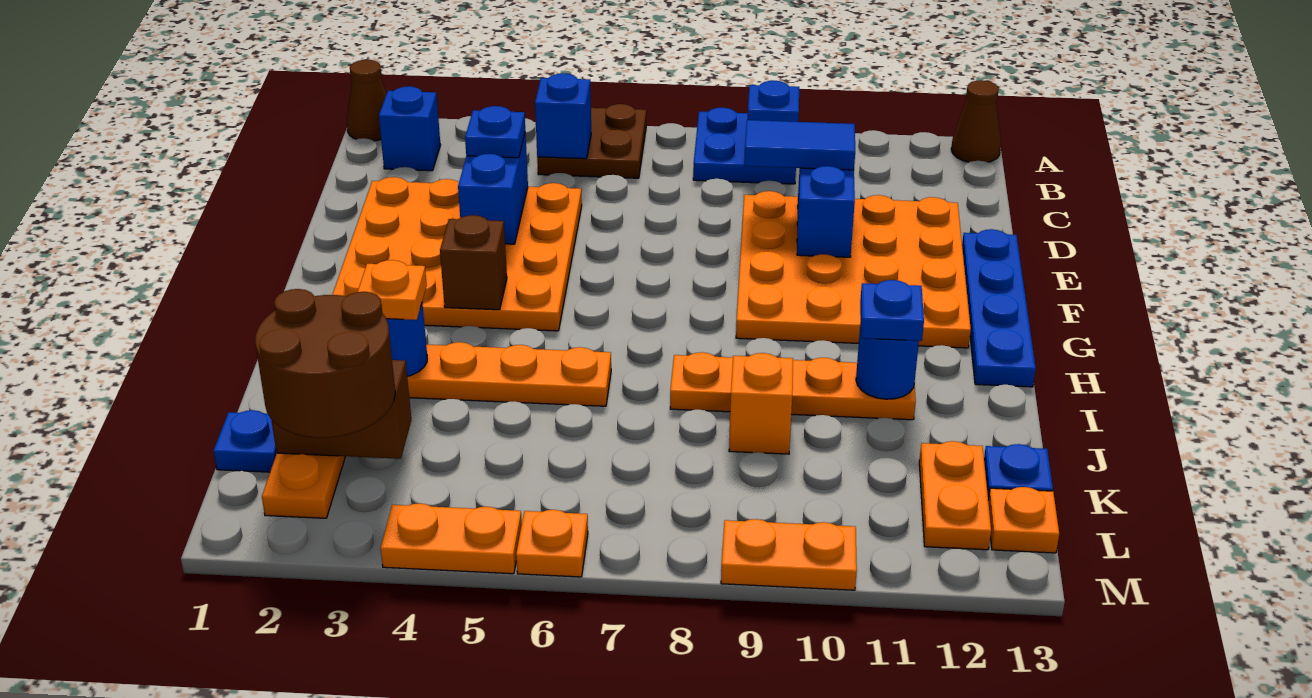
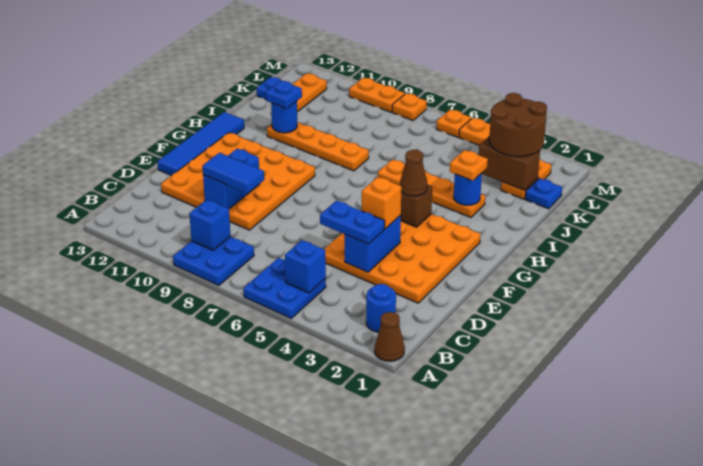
brown 2x2 plate [537,104,646,178] -> blue 2x2 plate [243,258,326,318]
brown 1x1 cone [951,80,1001,162] -> brown 1x1 cone moved to [400,150,427,196]
blue 1x1 brick [379,86,440,171] -> blue 1x1 round brick [366,284,396,332]
blue 1x1 plate [465,106,525,158] -> blue 1x2 plate [320,201,385,244]
blue 1x4 plate [962,229,1036,387] -> blue 1x4 tile [157,112,244,176]
orange 1x1 brick [729,353,793,454] -> orange 1x1 brick moved to [362,177,401,229]
orange 1x1 plate [988,487,1059,553] -> orange 1x1 plate moved to [392,93,427,120]

